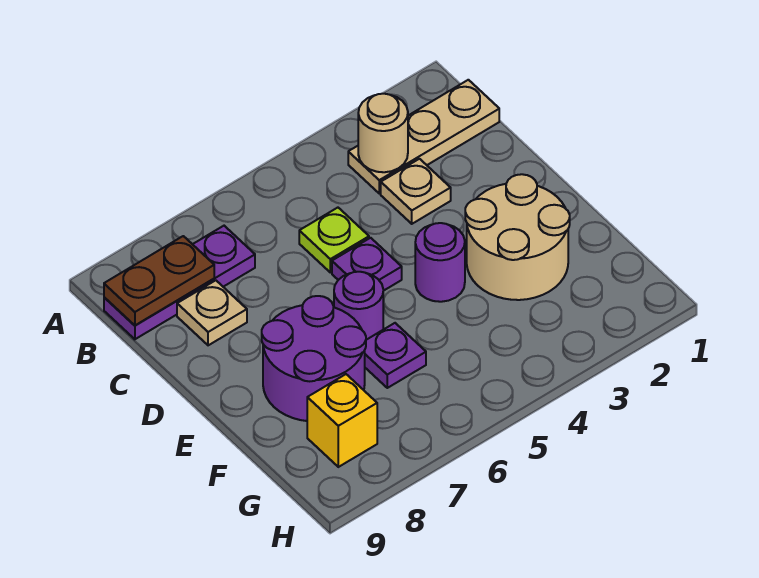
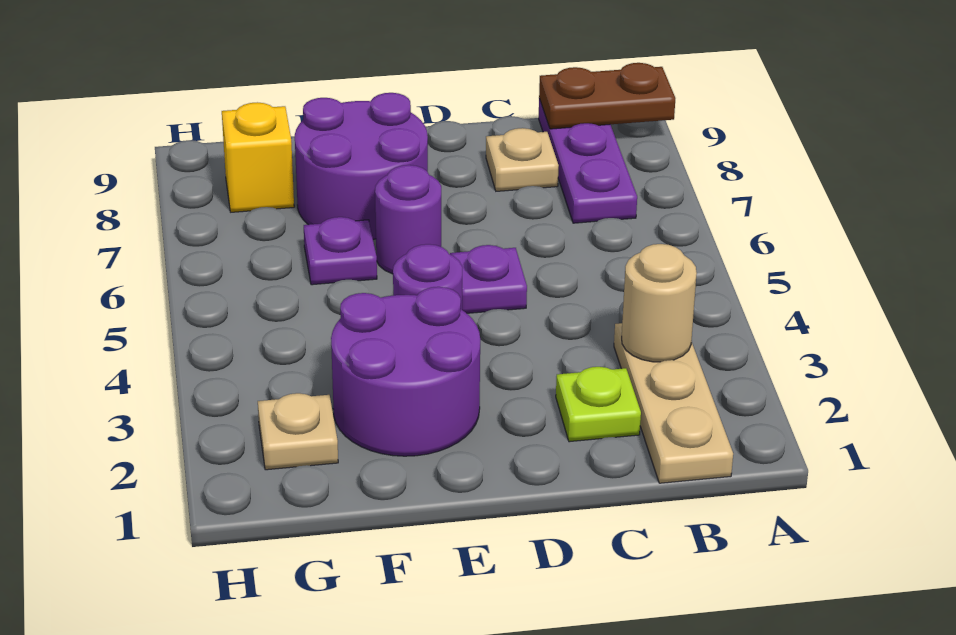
brown 1x2 plate [104,236,214,325] -> brown 1x2 plate turned to [539,63,675,129]
tan 1x1 plate [381,159,451,224] -> tan 1x1 plate moved to [258,393,338,470]
lime 1x1 plate [299,208,369,272] -> lime 1x1 plate moved to [556,367,641,442]
tan 2x2 round brick [465,174,570,300] -> purple 2x2 round brick [331,287,480,456]

